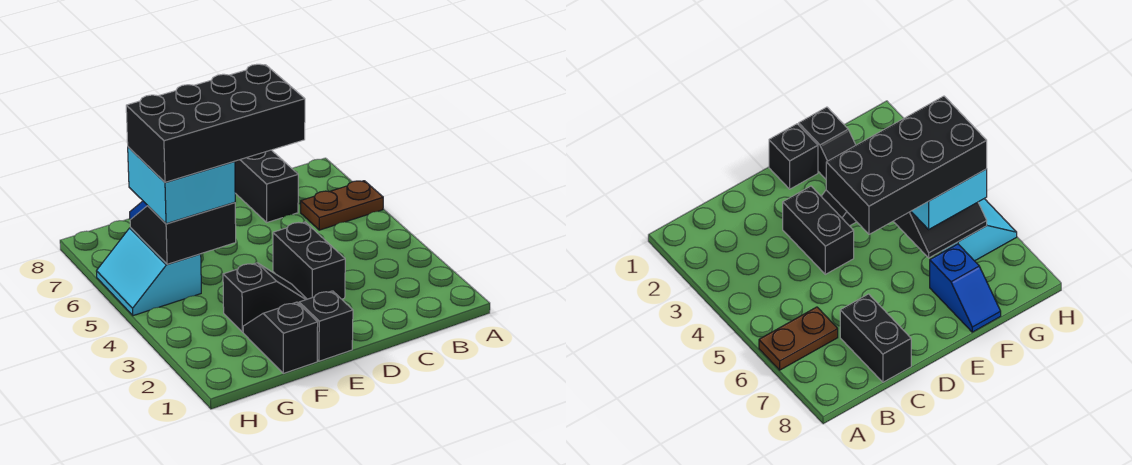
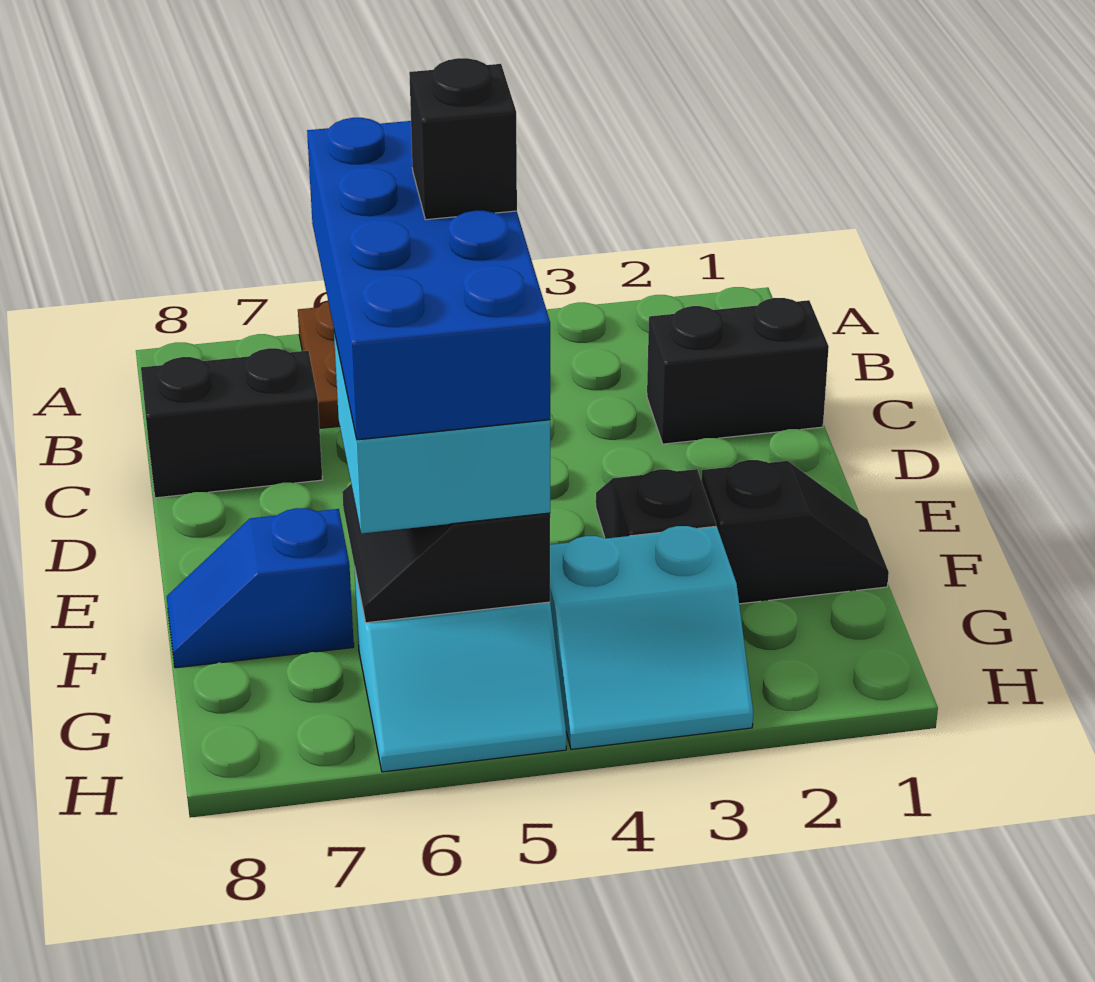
black 1x2 brick [273,222,345,299] -> black 1x2 brick moved to [647,298,829,444]
black 2x4 brick [126,64,305,182] -> blue 2x4 brick [307,118,550,440]
black 1x1 brick [299,291,353,361] -> black 1x1 brick moved to [409,58,517,220]
black 1x2 slope [243,302,318,373] -> black 1x2 slope turned to [701,460,889,604]
none -> cyan 2x2 slope [550,526,753,749]

